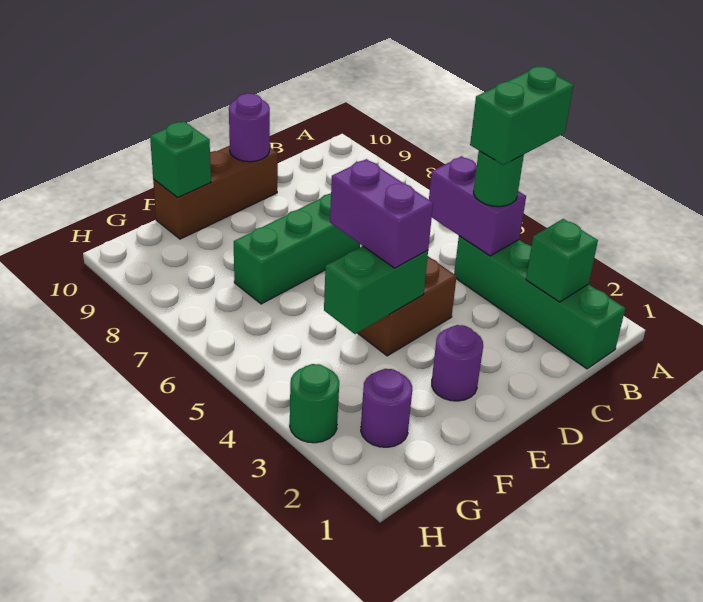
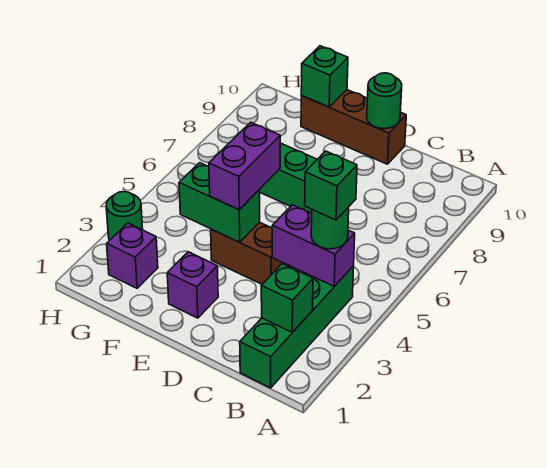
green 1x2 brick [470,66,573,165] -> green 1x1 brick [305,151,357,220]
purple 1x2 brick [429,156,526,256] -> purple 1x2 brick turned to [272,205,355,286]
purple 1x1 round brick [229,93,270,162] -> green 1x1 round brick [367,73,402,129]
purple 1x1 round brick [432,325,483,401] -> purple 1x1 brick [167,252,218,318]
purple 1x1 round brick [361,369,412,447] -> purple 1x1 brick [107,223,158,288]

